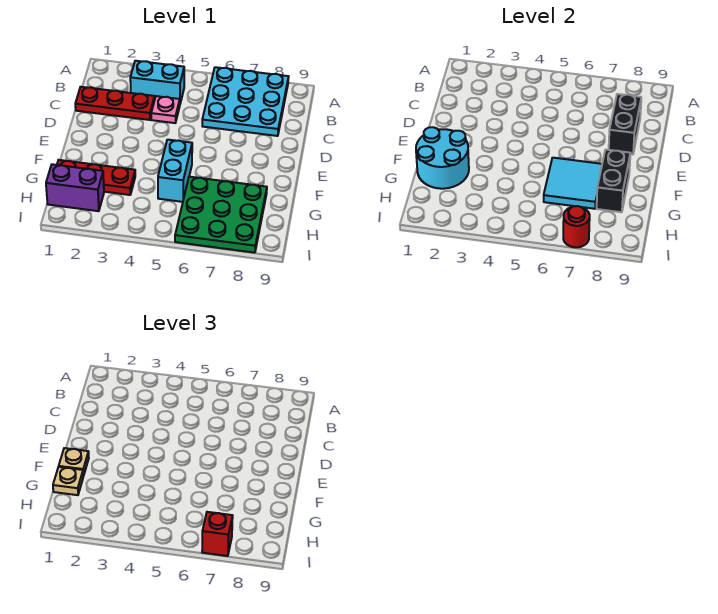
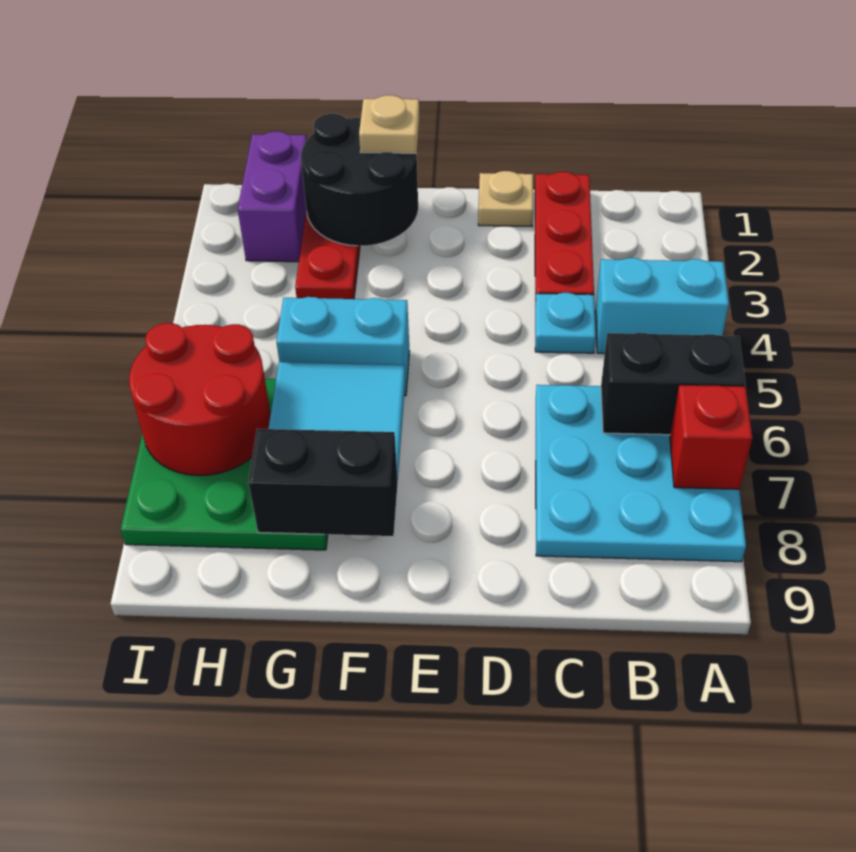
cyan 1x2 brick [130,61,184,103] -> cyan 1x2 brick turned to [595,258,729,354]
pink 1x1 plate [151,96,180,123] -> cyan 1x1 plate [535,293,596,353]
black 1x2 brick [609,94,641,154] -> black 1x2 brick moved to [601,333,745,435]
cyan 2x2 round brick [416,127,469,189] -> black 2x2 round brick [301,114,418,246]
tan 1x1 plate [53,467,83,495] -> tan 1x1 plate moved to [478,171,533,226]
red 1x1 round brick [563,206,590,247] -> red 2x2 round brick [129,323,271,475]
red 1x1 brick [202,512,233,556] -> red 1x1 brick moved to [670,385,752,489]

